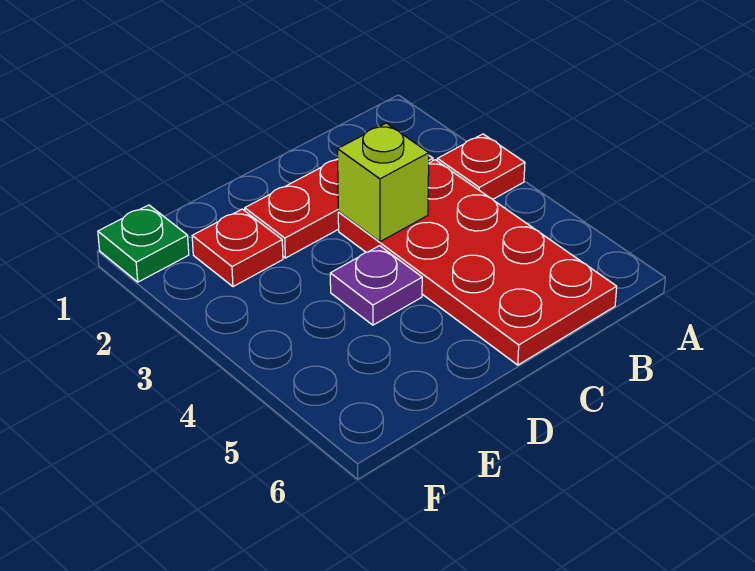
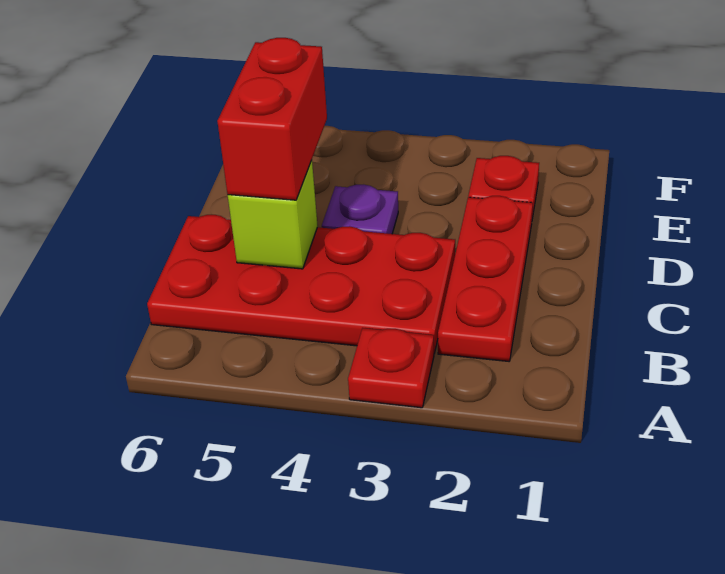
lime 1x1 brick [338,123,429,242] -> lime 1x1 brick moved to [228,160,318,269]
none -> red 1x2 brick [217,38,327,200]
green 1x1 plate [98,205,189,282] -> none

